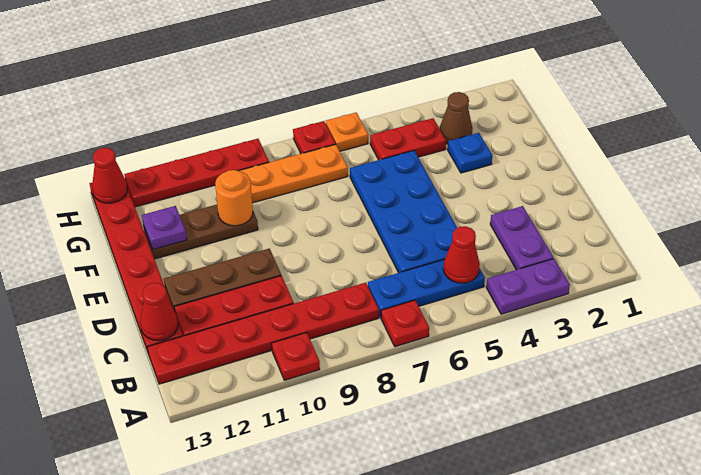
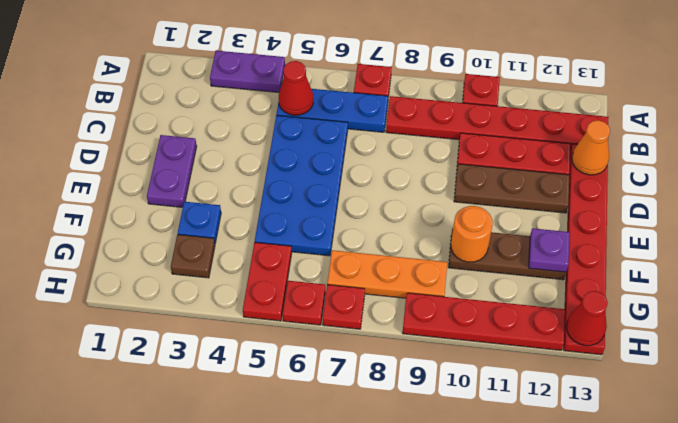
purple 1x2 plate [490,206,553,270] -> purple 1x2 plate moved to [147,135,197,207]
red 1x1 cone [140,283,178,341] -> orange 1x1 cone [572,120,610,175]
brown 1x1 cone [440,92,473,144] -> brown 1x1 plate [171,235,215,278]
red 1x2 plate [370,118,446,160] -> red 1x2 plate turned to [243,242,292,321]
orange 1x1 plate [326,113,368,151] -> red 1x1 plate [283,281,325,325]

